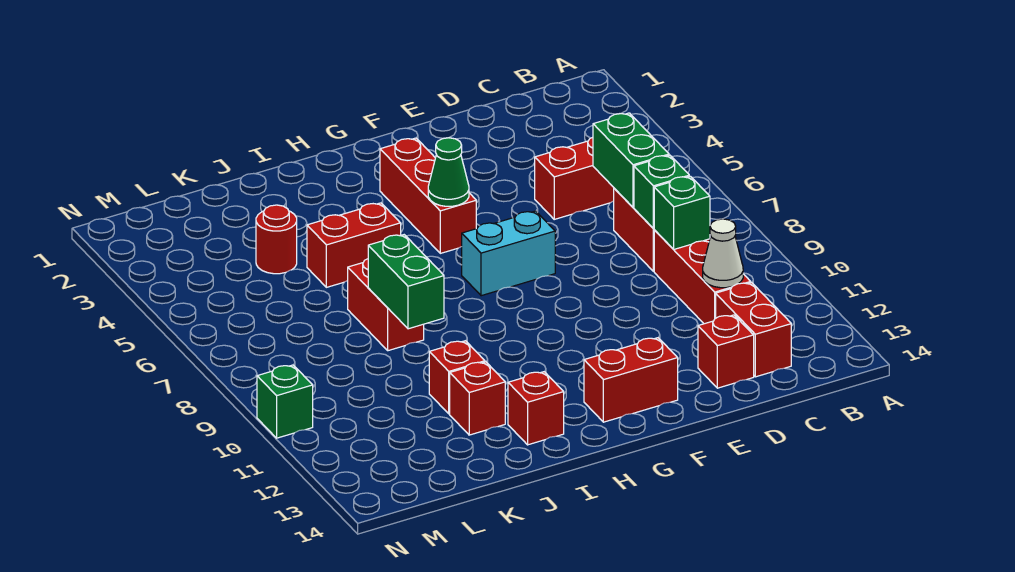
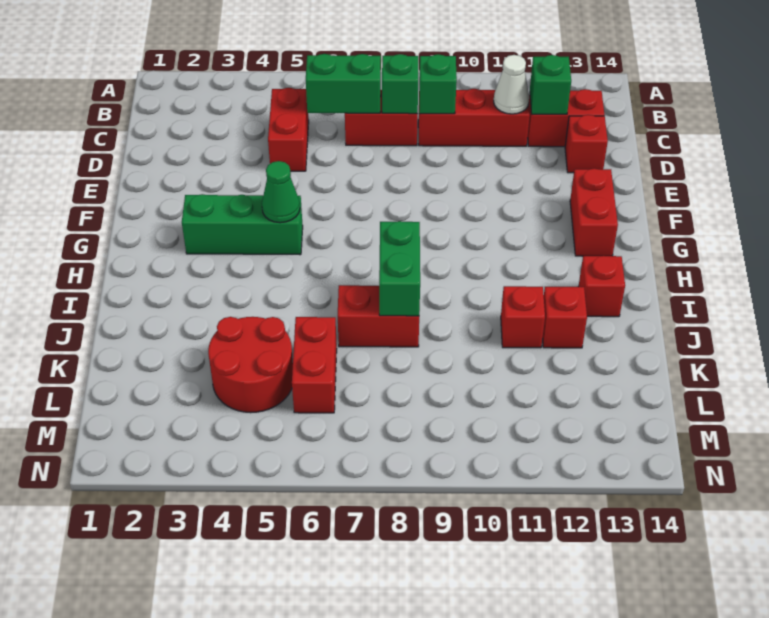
cyan 1x2 brick [462,211,555,296] -> none
red 1x3 brick [380,138,476,253] -> green 1x3 brick [182,194,303,255]
red 1x2 brick [307,203,401,287] -> red 1x2 brick moved to [292,317,337,413]
green 1x2 brick [368,235,444,329] -> green 1x2 brick turned to [379,221,420,316]
red 1x1 round brick [256,205,297,274] -> red 2x2 round brick [208,317,293,413]
green 1x1 brick [257,365,313,438] -> green 1x1 brick moved to [530,55,571,114]

